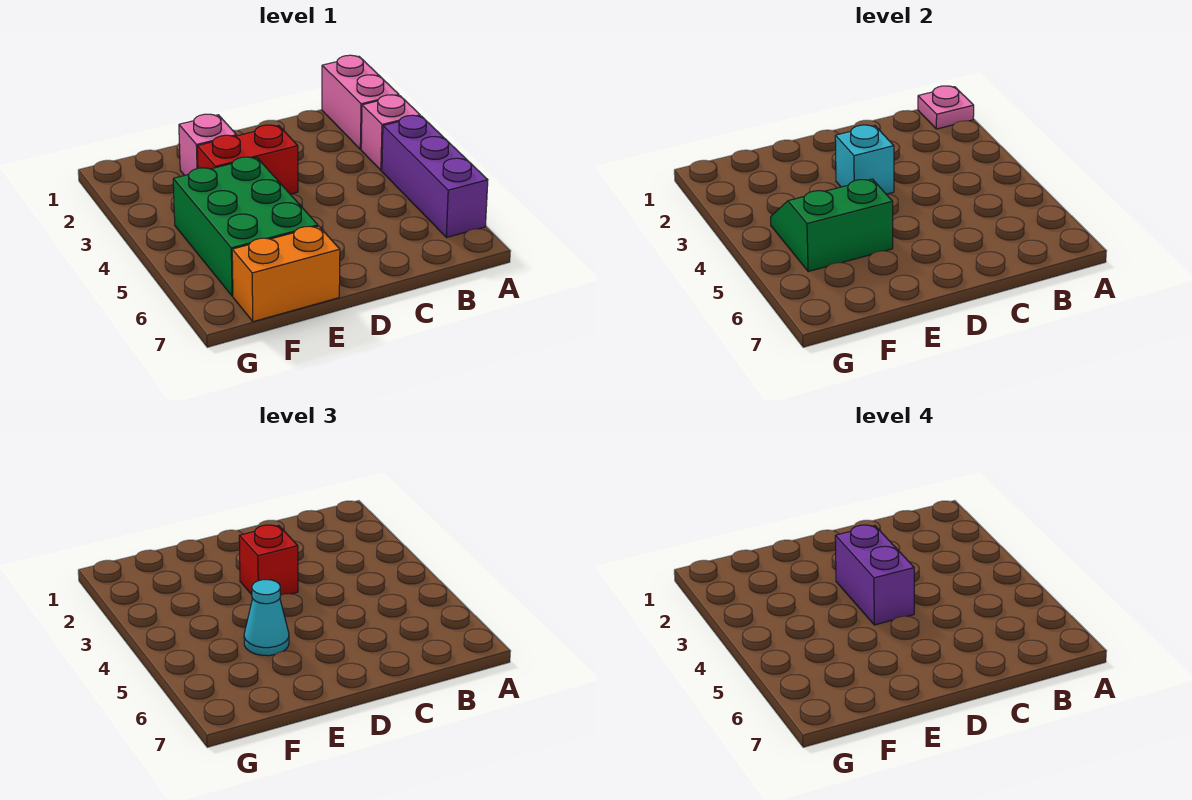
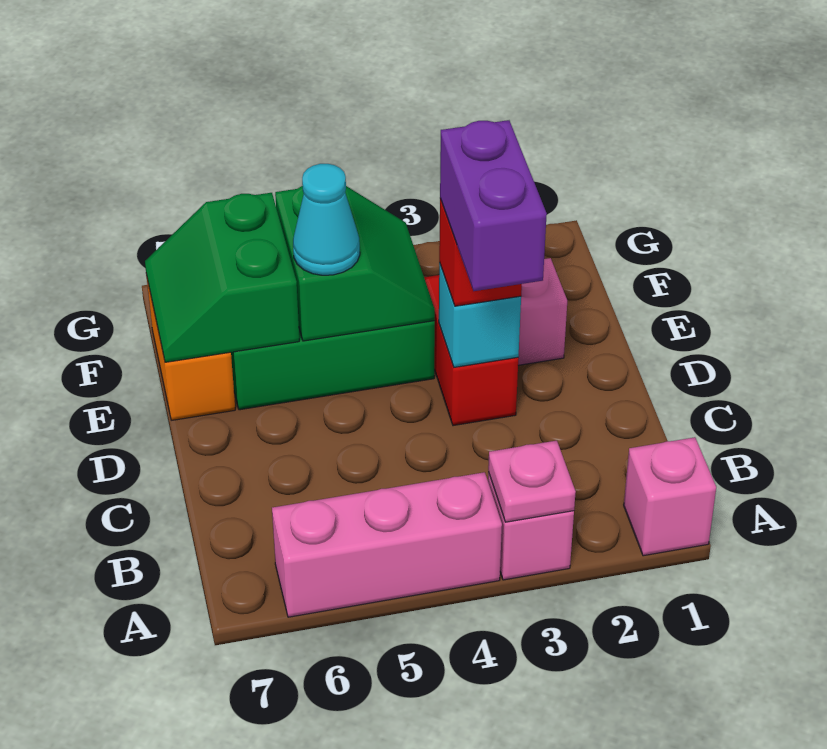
pink 1x2 brick [322,55,399,149] -> pink 1x1 brick [624,437,716,556]
pink 1x1 plate [918,86,974,129] -> pink 1x1 plate moved to [488,441,576,522]
purple 1x3 brick [382,115,488,238] -> pink 1x3 brick [272,472,502,617]
purple 1x2 brick [835,525,914,625] -> purple 1x2 brick turned to [440,120,547,291]
none -> green 2x2 slope [145,193,299,362]

